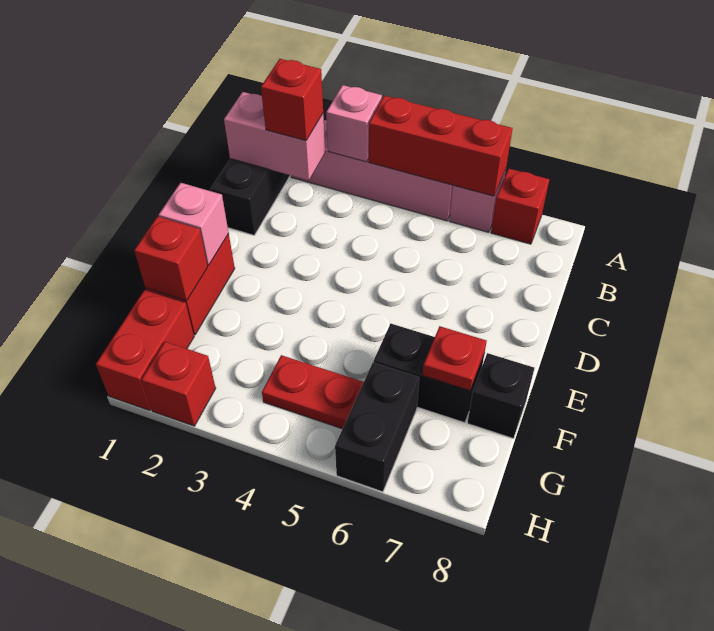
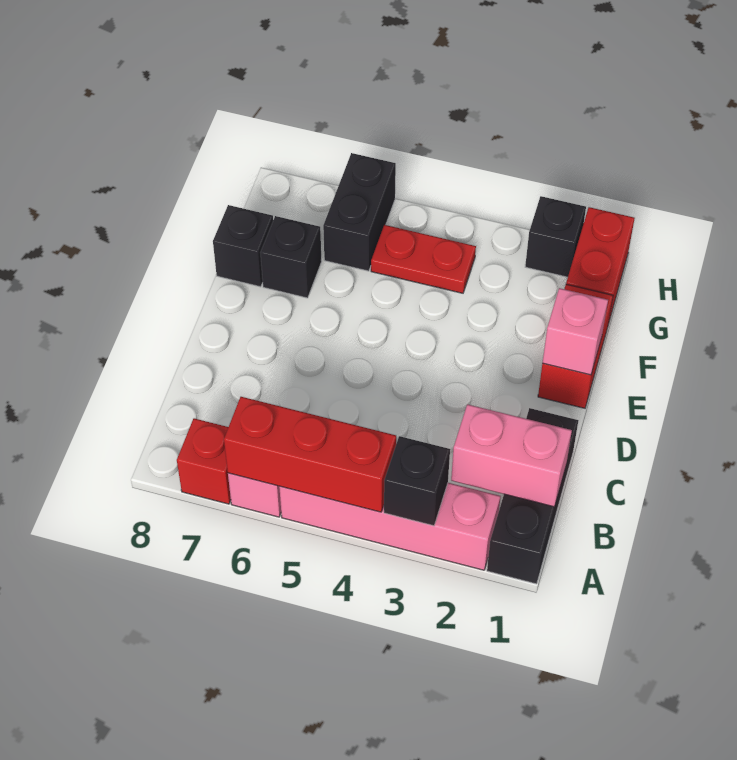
pink 1x1 brick [326,85,382,162] -> black 1x1 brick [384,436,450,526]
red 1x1 brick [261,59,323,141] -> none
red 1x1 brick [134,216,208,301] -> none
black 1x2 brick [374,324,484,423] -> black 1x1 brick [260,216,322,298]
red 1x1 plate [423,326,487,391] -> none
red 1x1 brick [141,342,216,426] -> black 1x1 brick [525,196,586,277]

